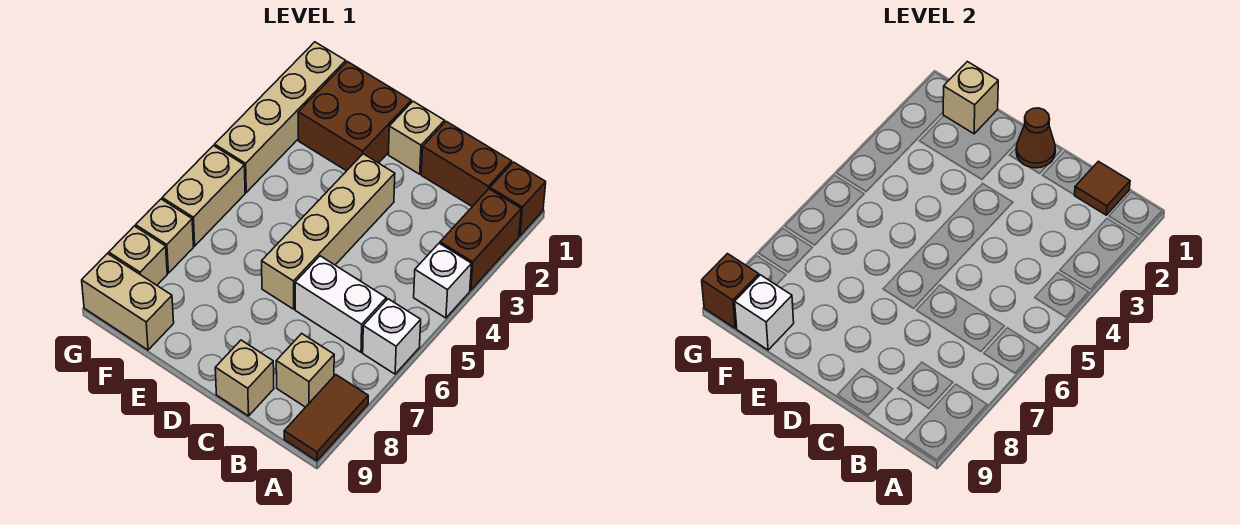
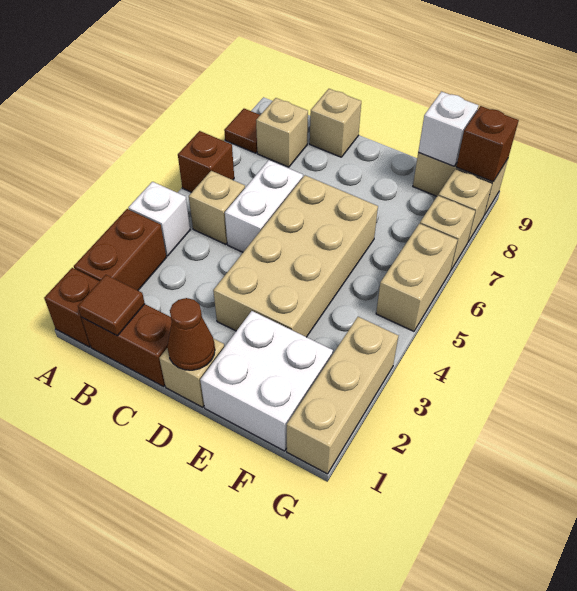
white 1x1 brick [363,299,421,374] -> brown 1x1 brick [178,131,234,192]
brown 1x2 tile [284,375,368,461] -> brown 1x1 tile [224,109,260,153]
white 1x2 brick [295,256,386,352] -> white 1x2 brick turned to [225,160,303,252]
tan 1x4 brick [262,154,395,309] -> tan 2x4 brick [213,175,378,337]
brown 2x2 brick [298,62,411,171] -> white 2x2 brick [200,311,333,451]
tan 1x1 brick [943,62,998,134] -> tan 1x1 brick moved to [189,171,245,244]
tan 1x4 brick [215,42,346,192] -> tan 1x3 brick [287,317,399,474]

